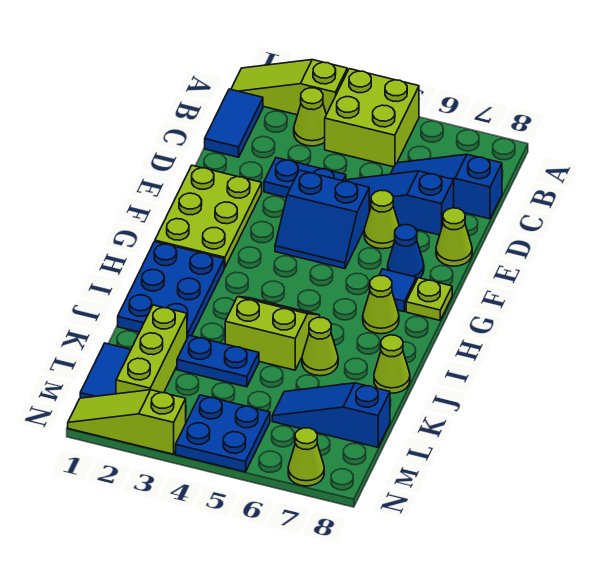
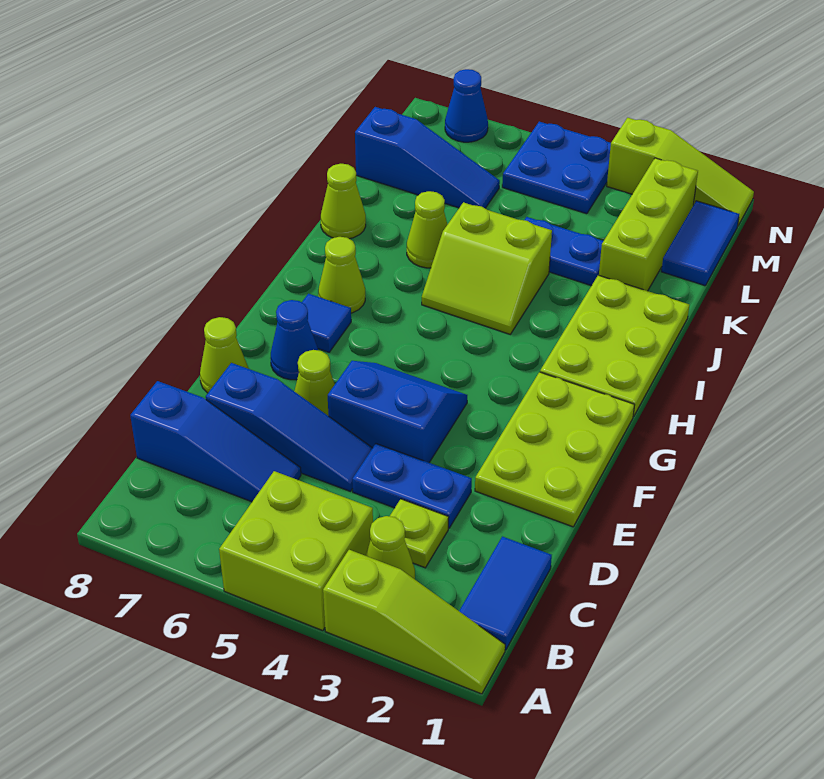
lime 1x1 plate [406,278,452,320] -> lime 1x1 plate moved to [390,499,449,568]
blue 2x3 plate [118,242,224,338] -> lime 2x3 plate [540,275,689,416]
lime 1x1 cone [288,428,324,486] -> blue 1x1 cone [445,69,488,142]

